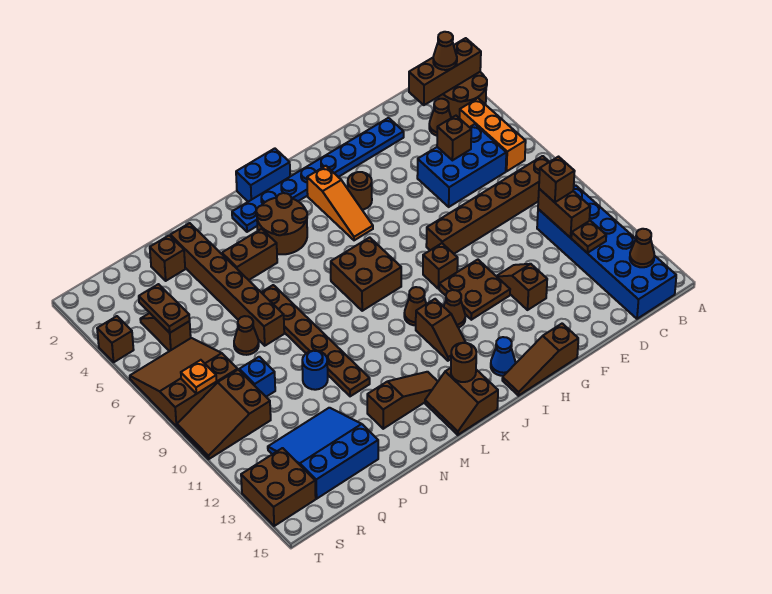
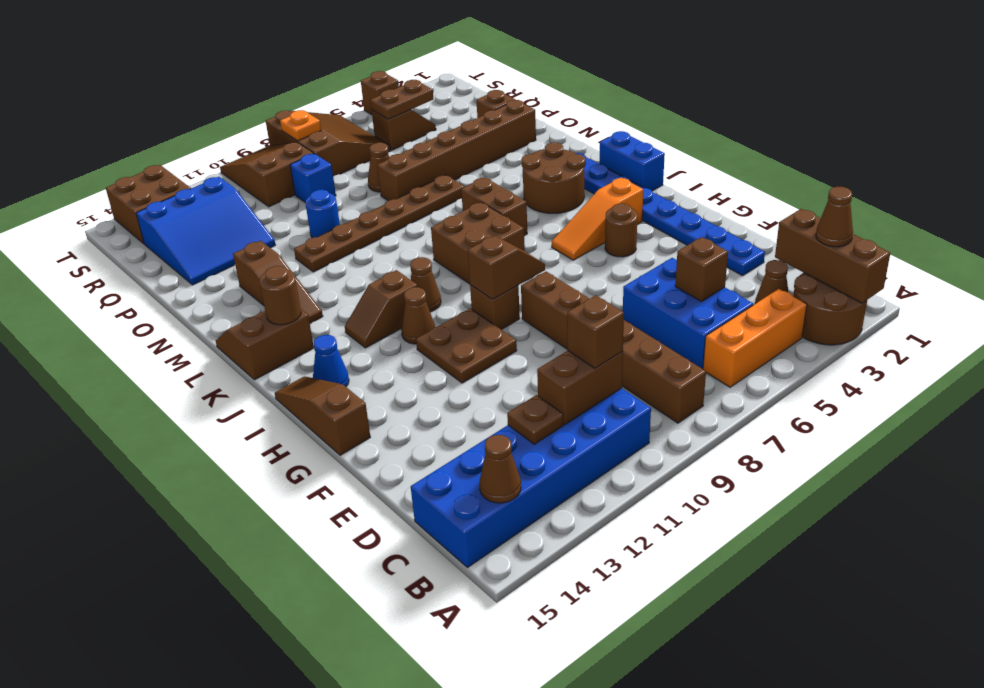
brown 1x2 slope [497,264,547,310] -> brown 1x2 slope moved to [468,235,545,300]
brown 1x2 brick [222,229,277,280] -> brown 1x2 brick moved to [461,177,527,236]
blue 3x3 slope [268,408,378,499] -> blue 3x3 slope turned to [136,177,275,285]

